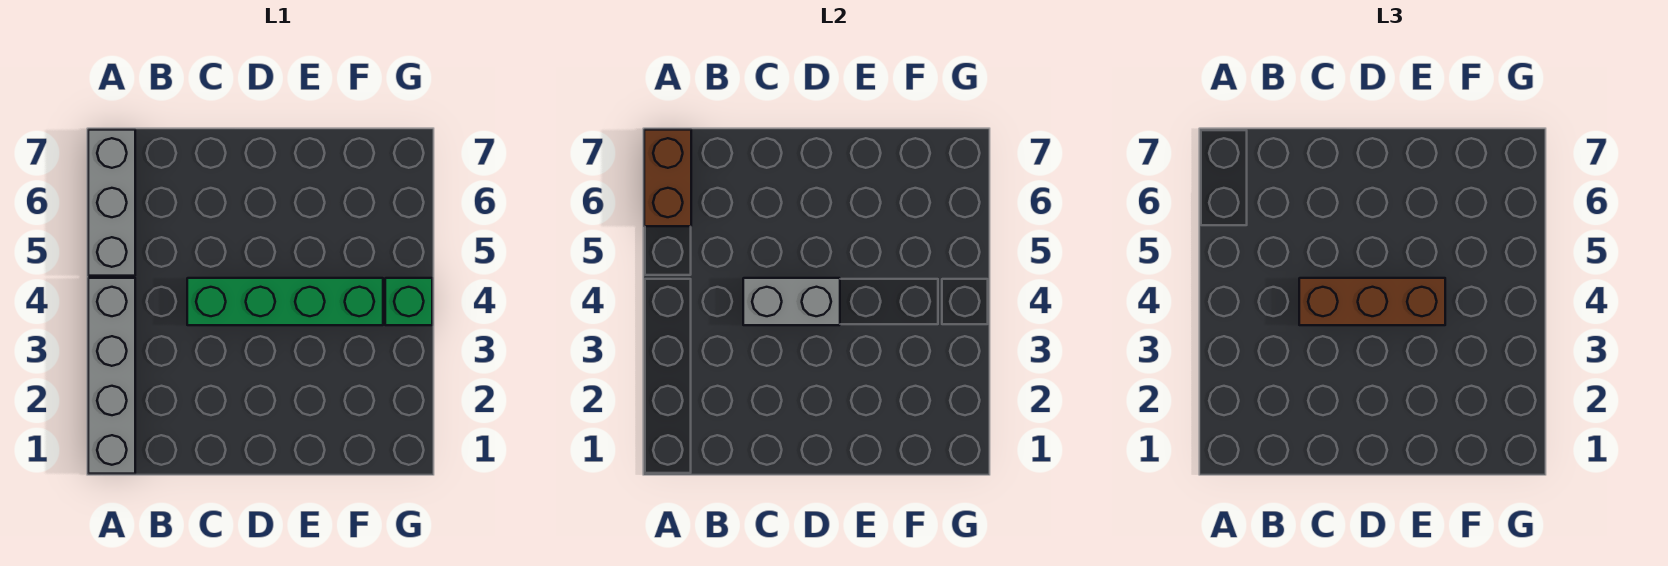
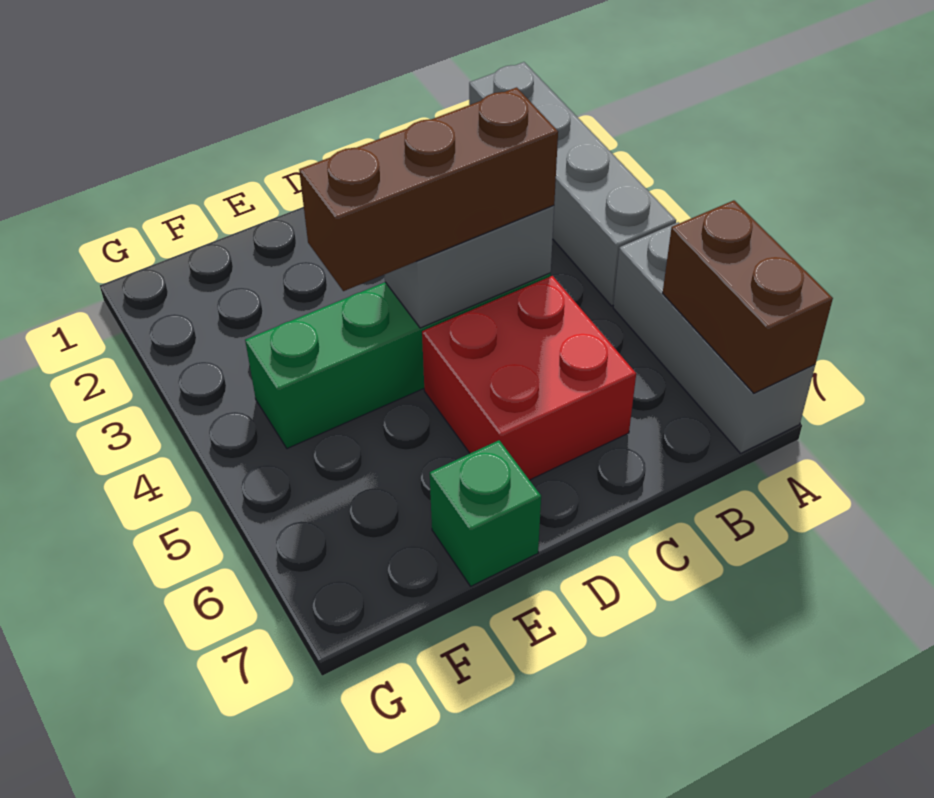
none -> red 2x2 brick [422,276,636,480]
green 1x1 brick [385,278,432,325] -> green 1x1 brick moved to [430,440,541,586]

